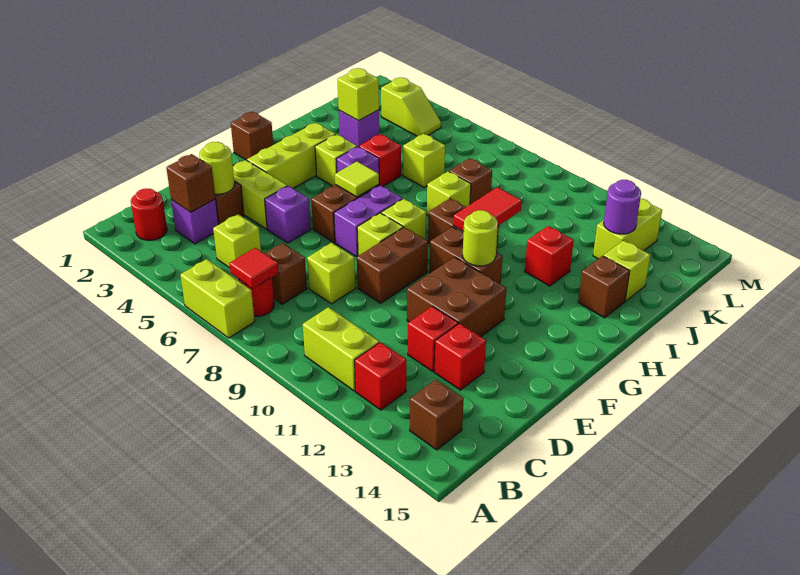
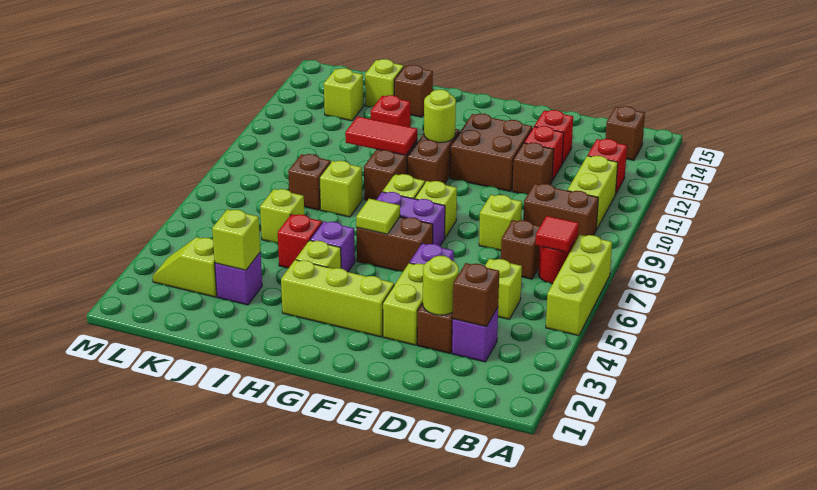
lime 1x2 brick [180,259,255,338] -> lime 1x3 brick [546,235,612,336]
red 1x1 round brick [131,189,167,240] -> none
brown 1x2 brick [357,227,428,303] -> brown 1x2 brick moved to [523,184,598,244]
brown 1x1 brick [231,111,273,160] -> brown 1x1 brick moved to [512,143,554,194]
lime 1x2 brick [593,199,662,259] -> lime 1x1 brick [324,68,364,121]
purple 1x1 round brick [604,180,641,234] -> none
lime 1x2 slope [381,77,441,136] -> lime 1x2 slope turned to [153,237,217,297]

